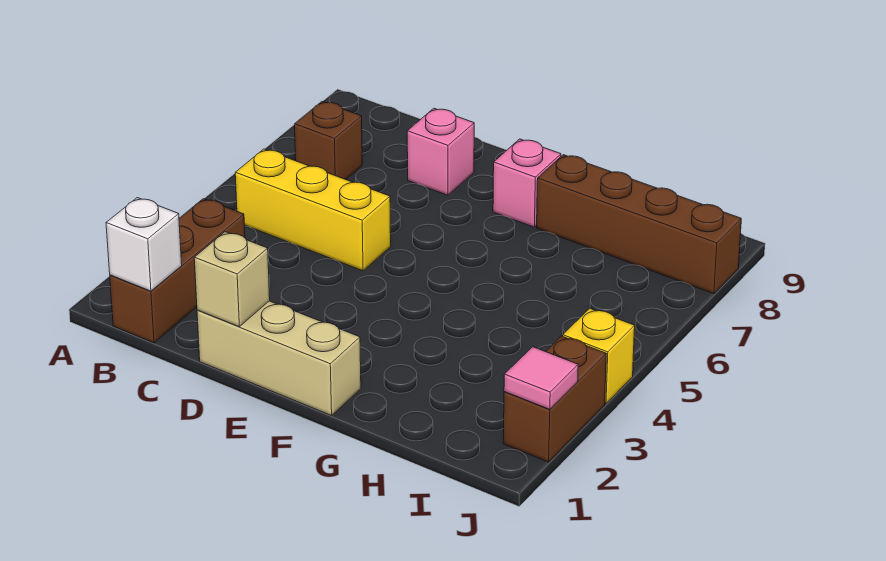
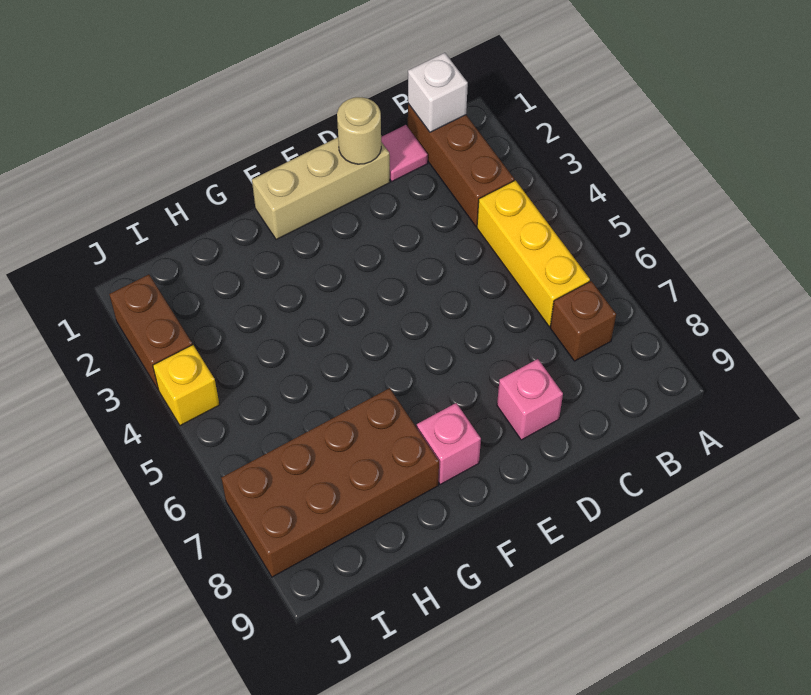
yellow 1x3 brick [235,149,391,271] -> yellow 1x3 brick turned to [477,180,590,326]
tan 1x1 brick [194,232,270,327] -> tan 1x1 round brick [337,97,381,164]
brown 1x4 brick [537,155,741,294] -> brown 2x4 brick [221,388,439,577]
pink 1x1 tile [504,347,578,409] -> pink 1x1 tile moved to [381,125,428,181]

